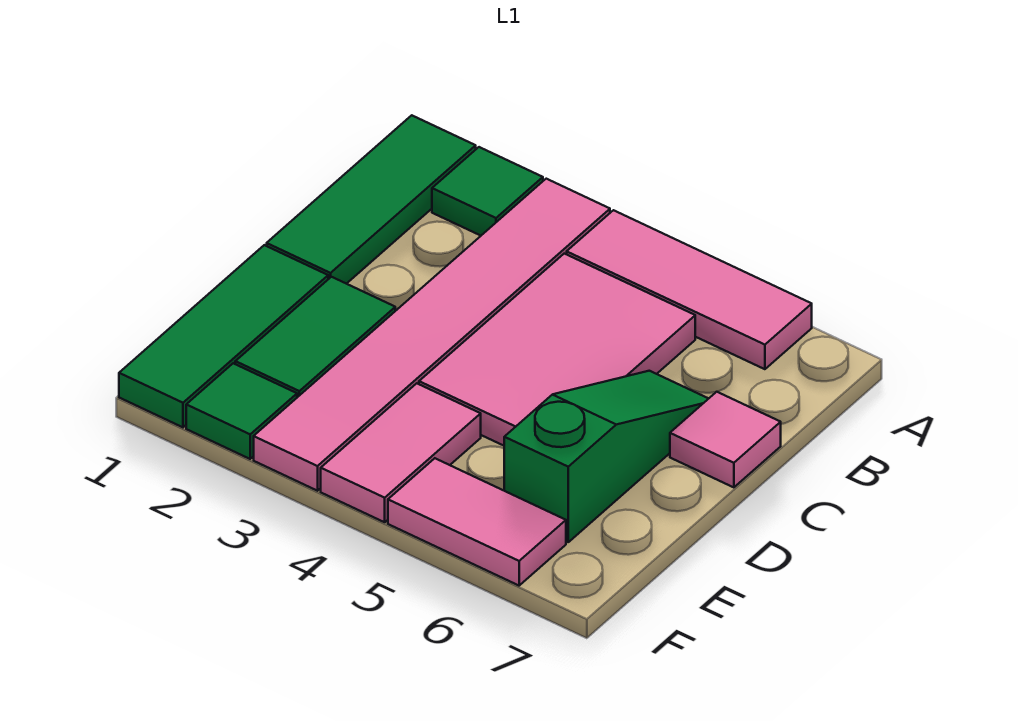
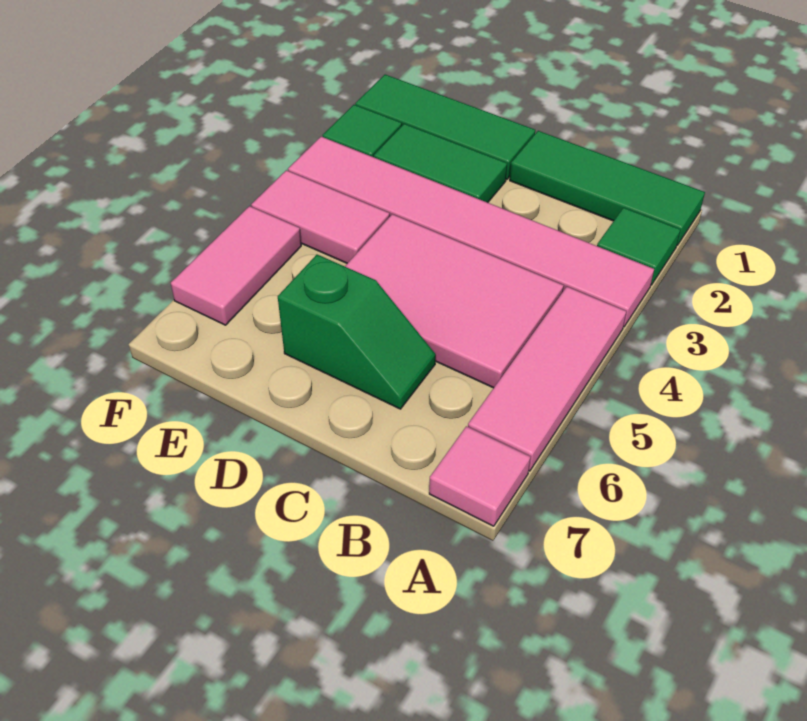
green 1x3 slope [504,371,708,542] -> green 1x2 slope [278,255,436,409]
pink 1x1 tile [670,392,781,487] -> pink 1x1 tile moved to [429,426,530,526]

